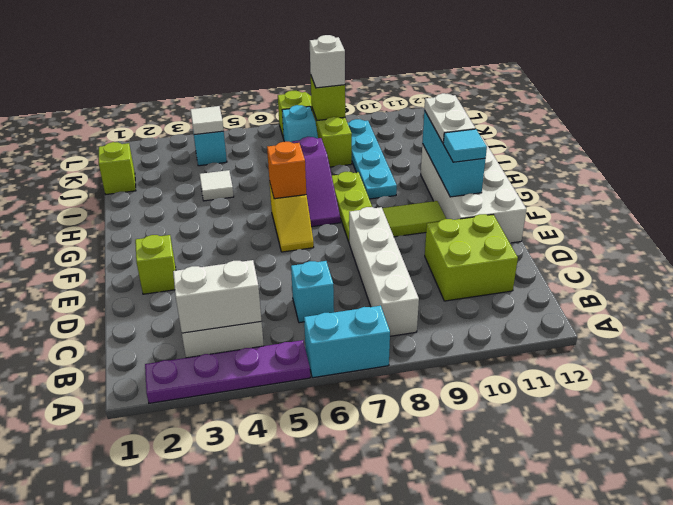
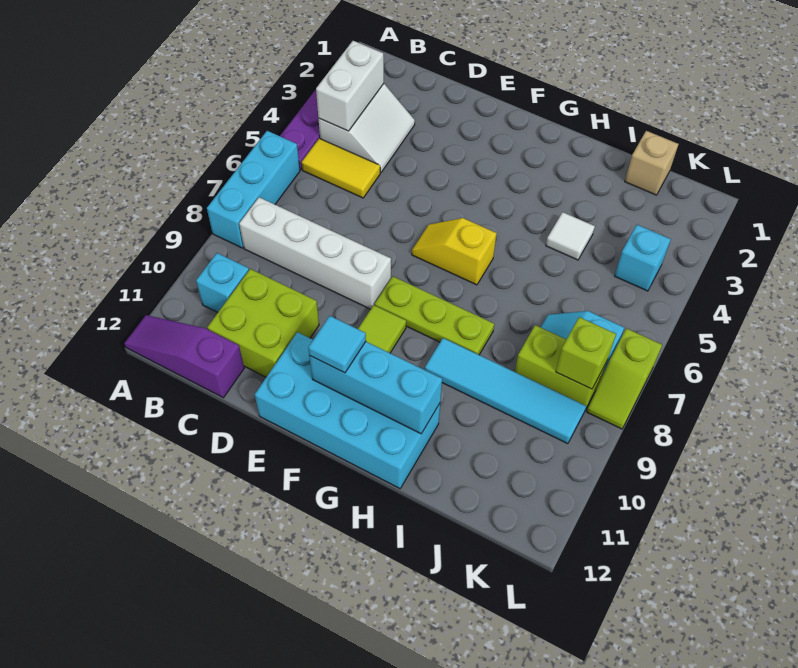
cyan 1x2 brick [304,306,390,378] -> cyan 1x3 brick [207,131,300,248]
none -> yellow 1x2 tile [301,138,380,198]
cyan 1x1 brick [291,261,334,323] -> cyan 1x1 brick moved to [196,253,249,312]
lime 1x1 brick [135,235,176,294] -> none
white 2x4 brick [421,136,526,243] -> cyan 2x4 brick [255,332,440,488]
orange 1x1 brick [267,142,306,199] -> none
purple 1x3 slope [292,137,340,227] -> purple 1x3 slope moved to [124,315,244,398]
white 1x2 plate [424,93,475,143] -> none
cyan 1x4 plate [348,119,397,199] -> cyan 1x4 tile [425,338,586,444]
lime 1x1 brick [99,142,136,194] -> tan 1x1 brick [625,131,678,195]
white 1x1 tile [190,106,224,135] -> none
white 1x1 brick [310,35,345,88] -> none

